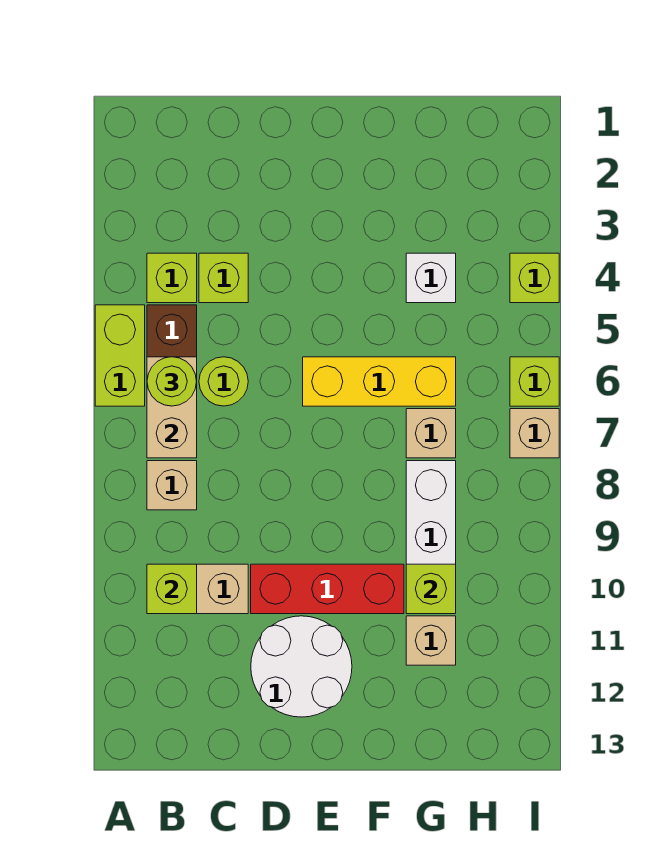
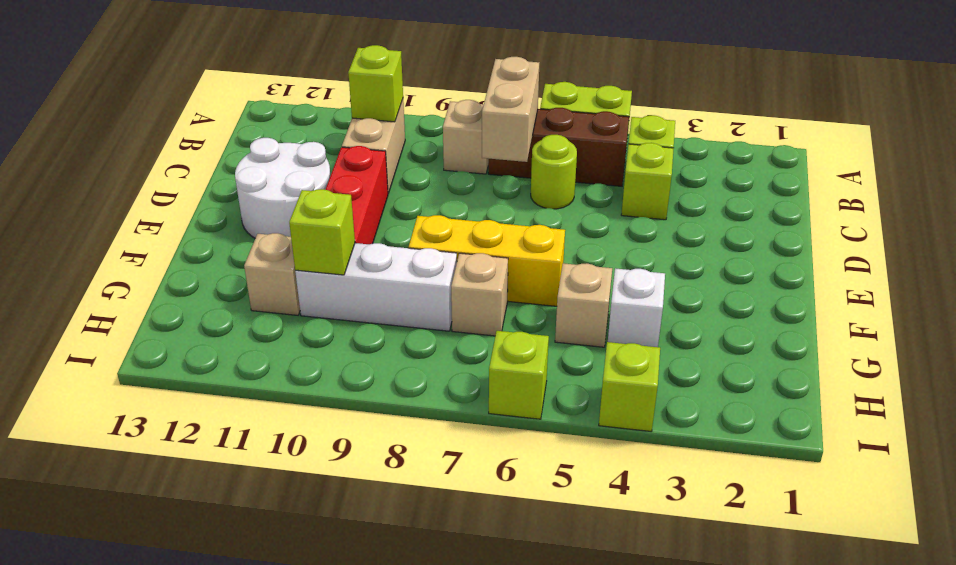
tan 1x2 brick [147,357,197,458] -> tan 1x2 brick turned to [482,57,539,162]
lime 1x1 round brick [147,357,197,406] -> none
yellow 1x3 brick [303,357,456,406] -> yellow 1x3 brick turned to [409,215,565,306]
tan 1x1 brick [510,409,559,458] -> tan 1x1 brick moved to [555,263,612,347]

